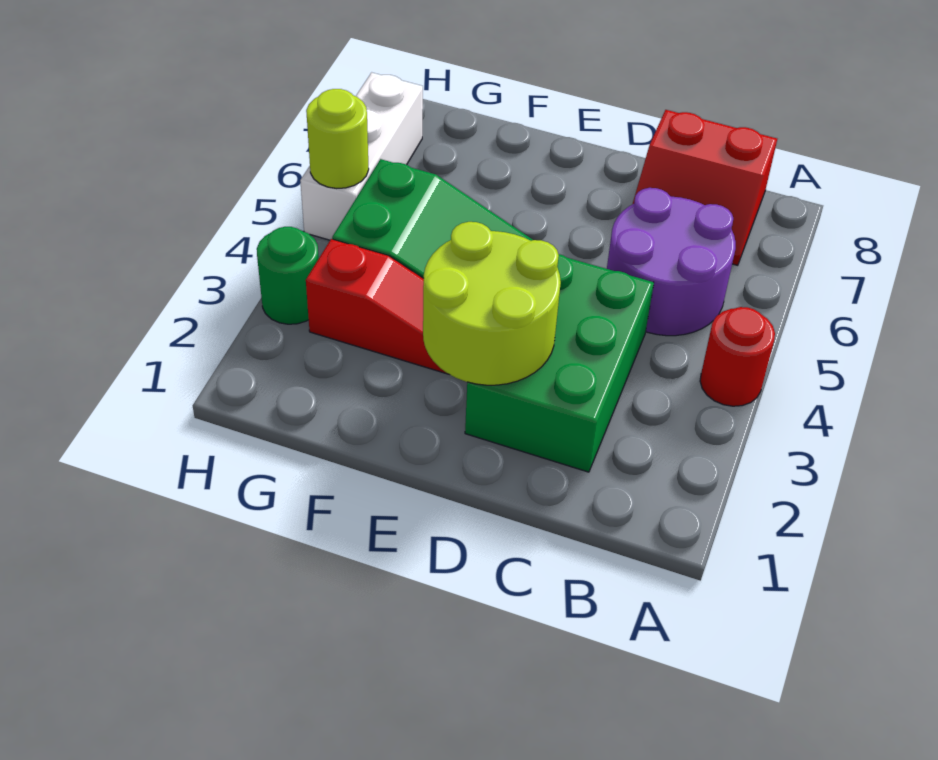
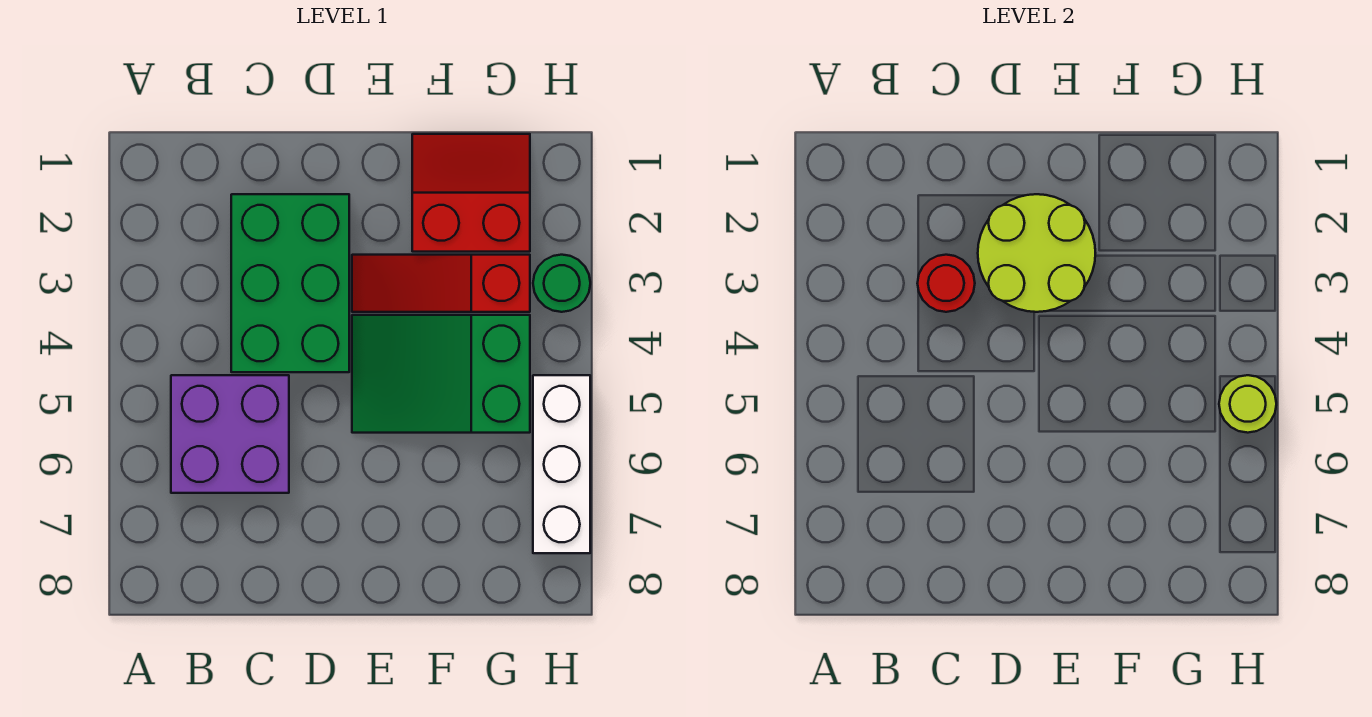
red 1x1 round brick [700,307,775,406] -> red 1x1 round brick moved to [917,255,975,312]
purple 2x2 round brick [607,188,736,336] -> purple 2x2 brick [171,375,289,493]
red 2x2 slope [633,110,777,265] -> red 2x2 slope moved to [412,134,530,252]

